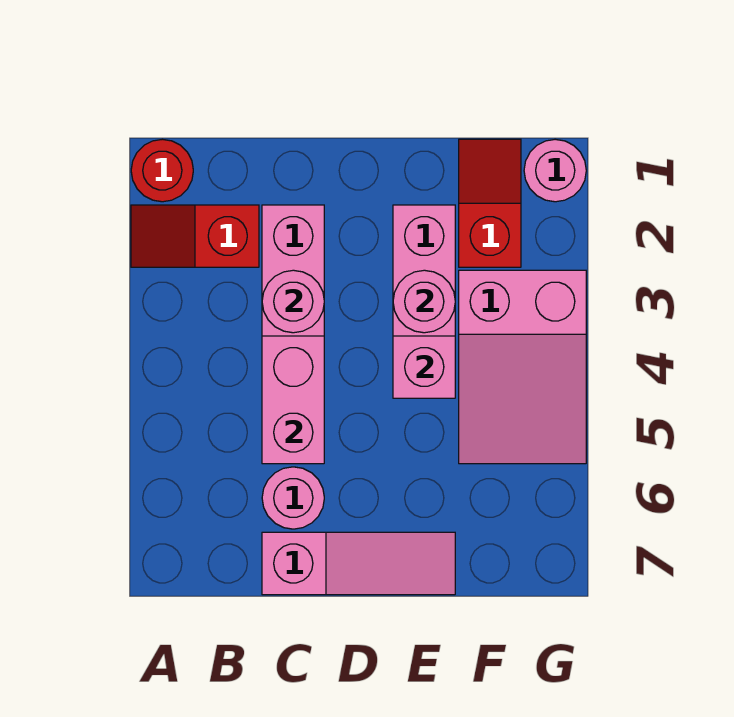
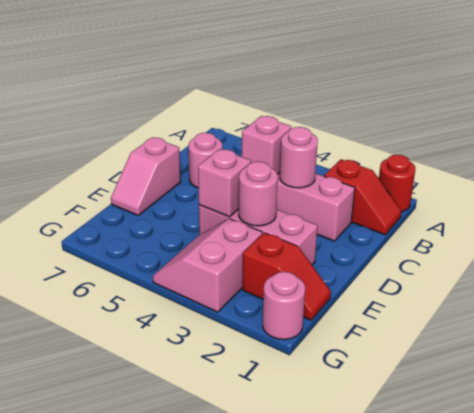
red 1x2 slope [131,205,259,267] -> red 1x2 slope turned to [324,159,401,235]
pink 1x2 brick [262,336,324,464] -> pink 1x1 brick [242,116,291,174]
pink 1x3 slope [262,532,455,595] -> pink 1x2 slope [111,137,180,215]
pink 2x3 slope [459,270,586,464] -> pink 2x2 slope [153,219,262,312]

